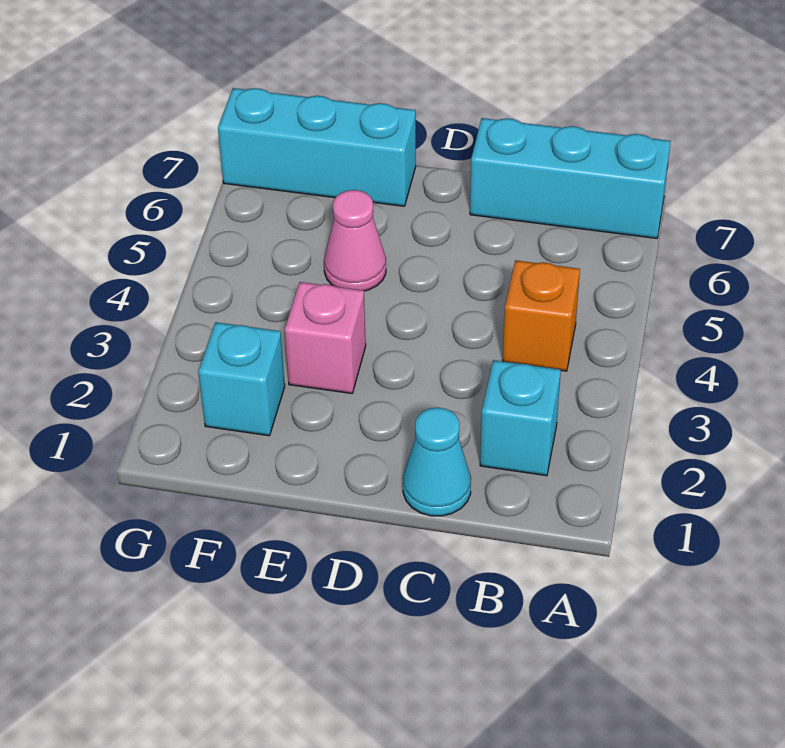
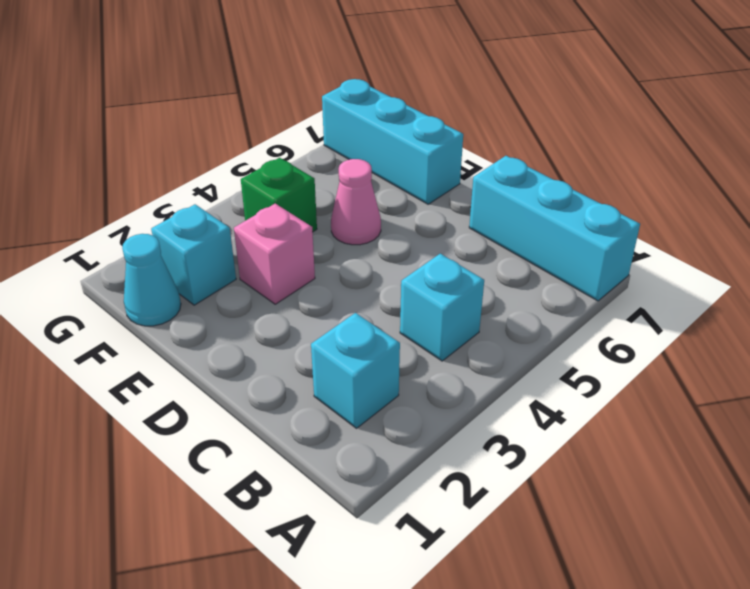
orange 1x1 brick [503,260,580,371] -> cyan 1x1 brick [400,254,484,361]
cyan 1x1 cone [403,407,471,516] -> cyan 1x1 cone moved to [122,234,181,326]
none -> green 1x1 brick [241,158,317,232]

